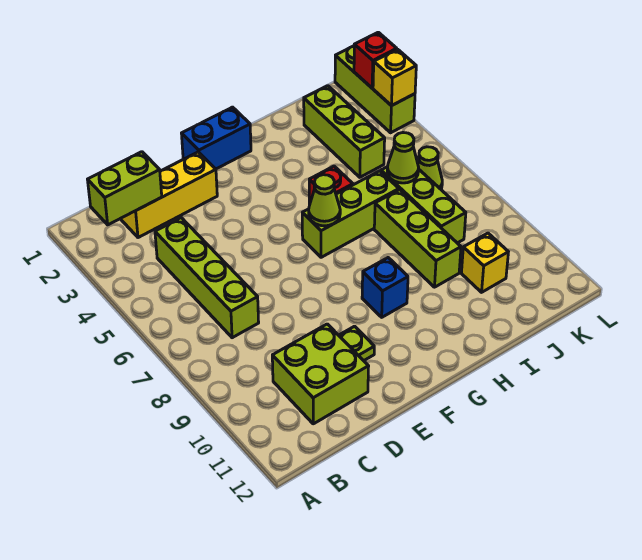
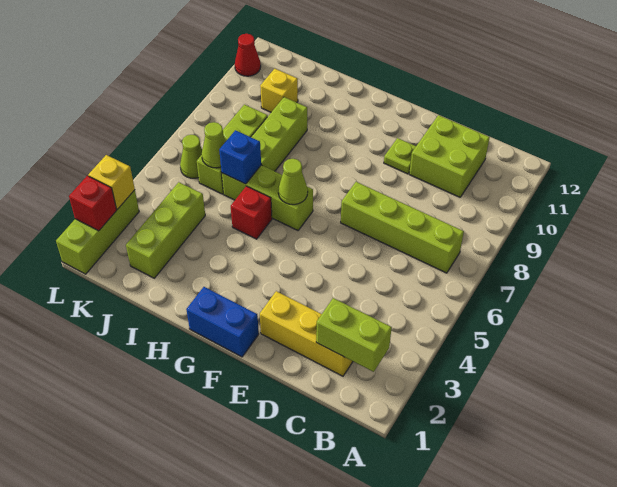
lime 1x4 brick [155,218,259,338] -> lime 1x4 brick turned to [341,182,464,273]
blue 1x1 brick [362,258,408,317] -> blue 1x1 brick moved to [219,130,261,184]
none -> red 1x1 cone [235,34,261,76]

